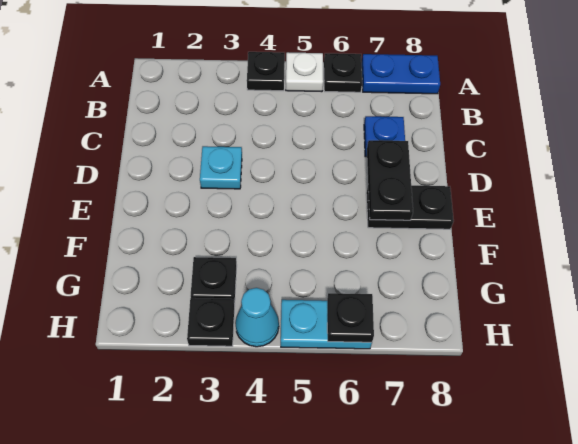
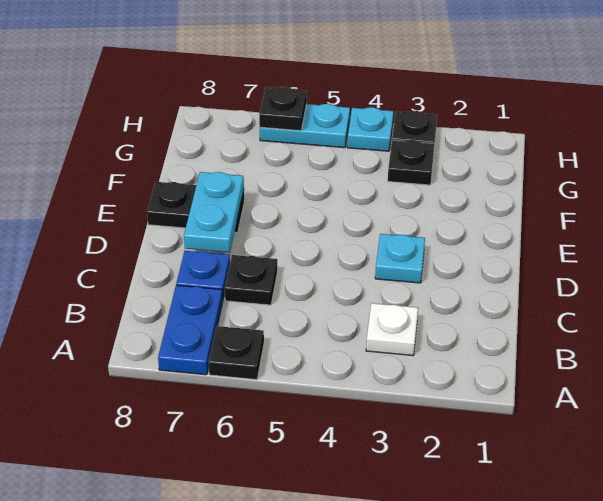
black 1x1 plate [247,52,285,91] -> black 1x1 plate moved to [225,255,277,305]
white 1x1 plate [286,52,323,92] -> white 1x1 plate moved to [366,303,418,356]
blue 1x2 plate [362,54,440,94] -> blue 1x2 plate turned to [158,285,223,375]
black 1x2 plate [367,140,413,220] -> cyan 1x2 plate [184,172,244,253]
cyan 1x1 cone [235,288,279,347] -> cyan 1x1 plate [347,107,394,151]

